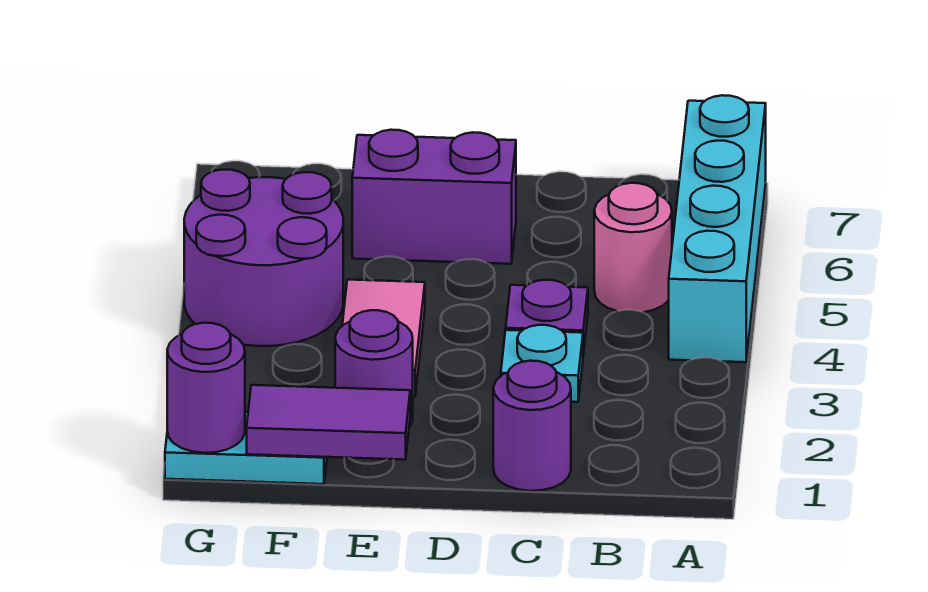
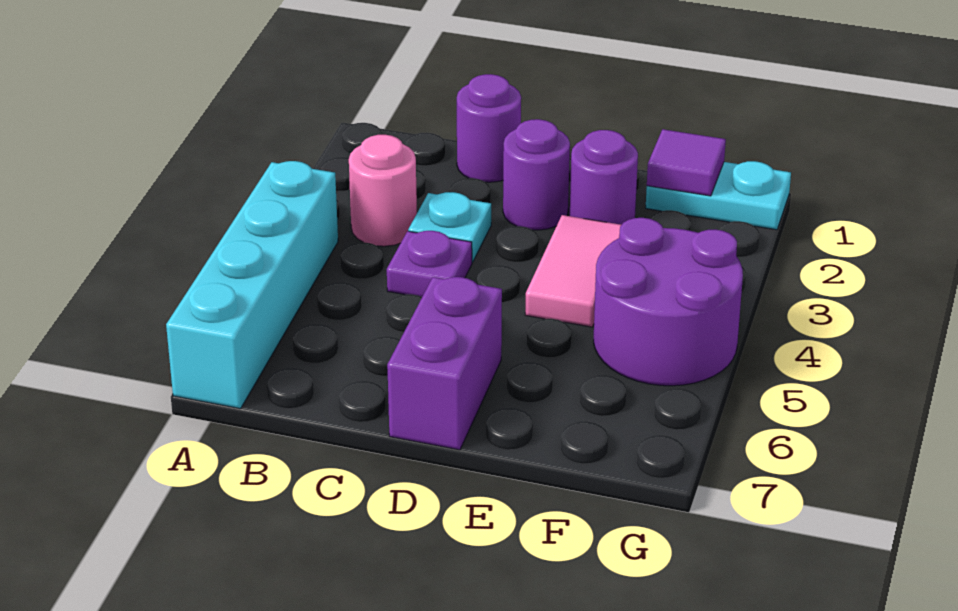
pink 1x1 round brick [594,183,672,312] -> pink 1x1 round brick moved to [349,135,417,246]
purple 1x2 brick [352,130,516,264] -> purple 1x2 brick turned to [387,277,502,450]
purple 1x2 tile [247,385,410,460] -> purple 1x1 tile [647,129,726,196]
purple 1x1 round brick [167,323,245,453] -> purple 1x1 round brick moved to [503,119,570,230]

